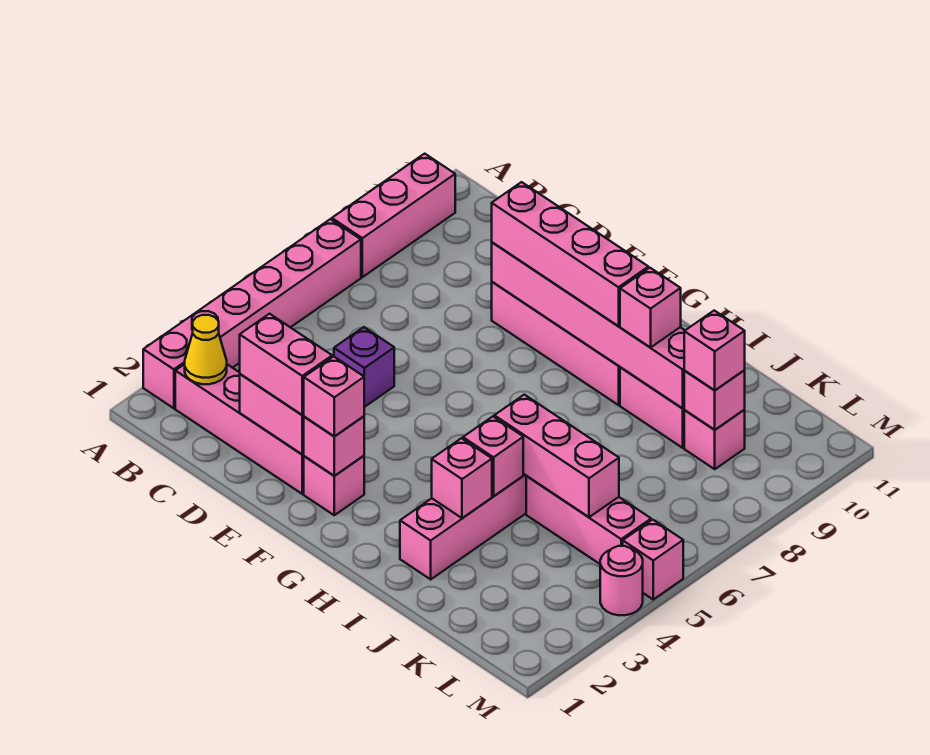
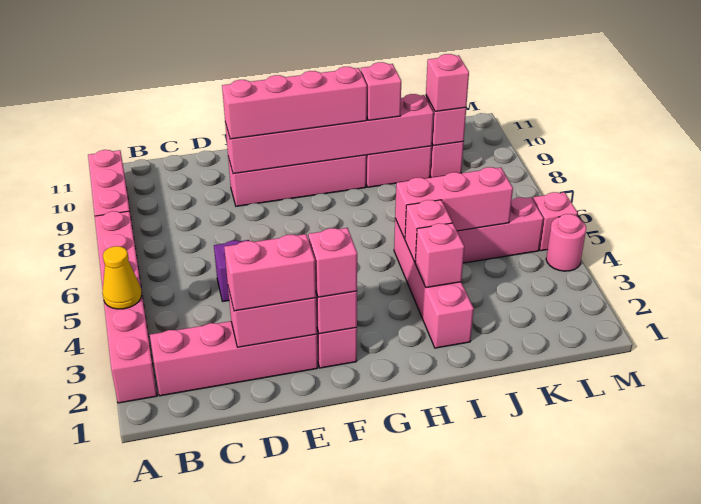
yellow 1x1 cone [185,315,227,384] -> yellow 1x1 cone moved to [102,246,142,309]

